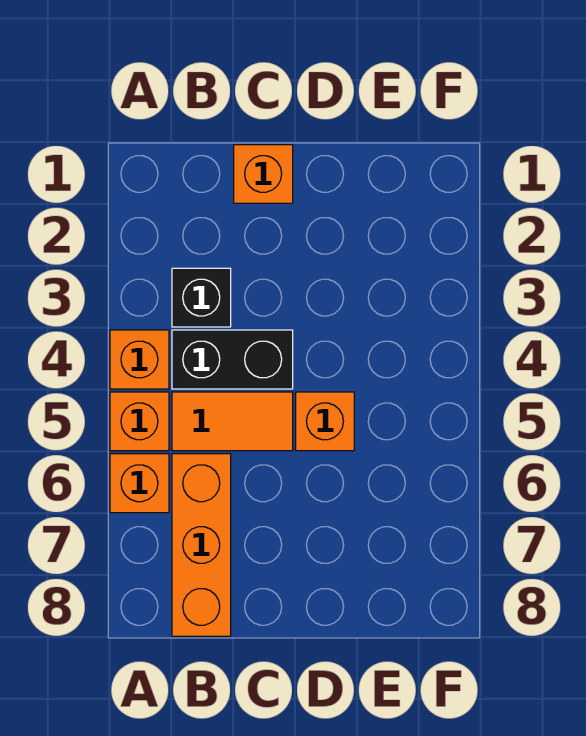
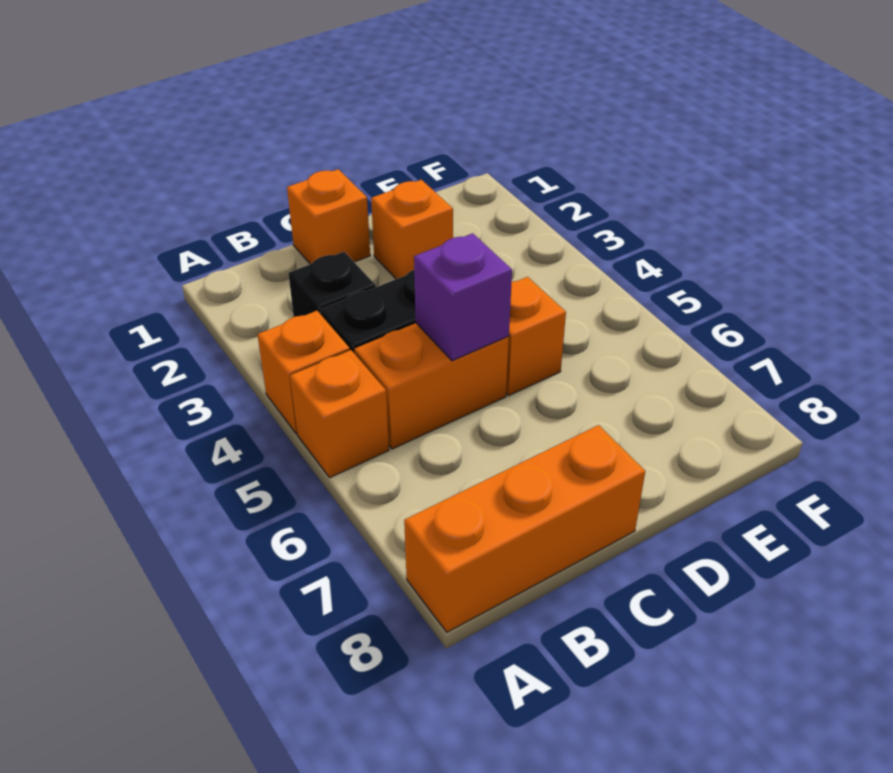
orange 1x1 brick [110,454,169,513] -> orange 1x1 brick moved to [371,180,453,279]
orange 1x2 tile [172,392,293,451] -> orange 1x2 brick [354,323,509,449]
orange 1x3 brick [172,454,231,636] -> orange 1x3 brick turned to [404,425,645,632]
none -> purple 1x1 brick [414,233,512,361]

